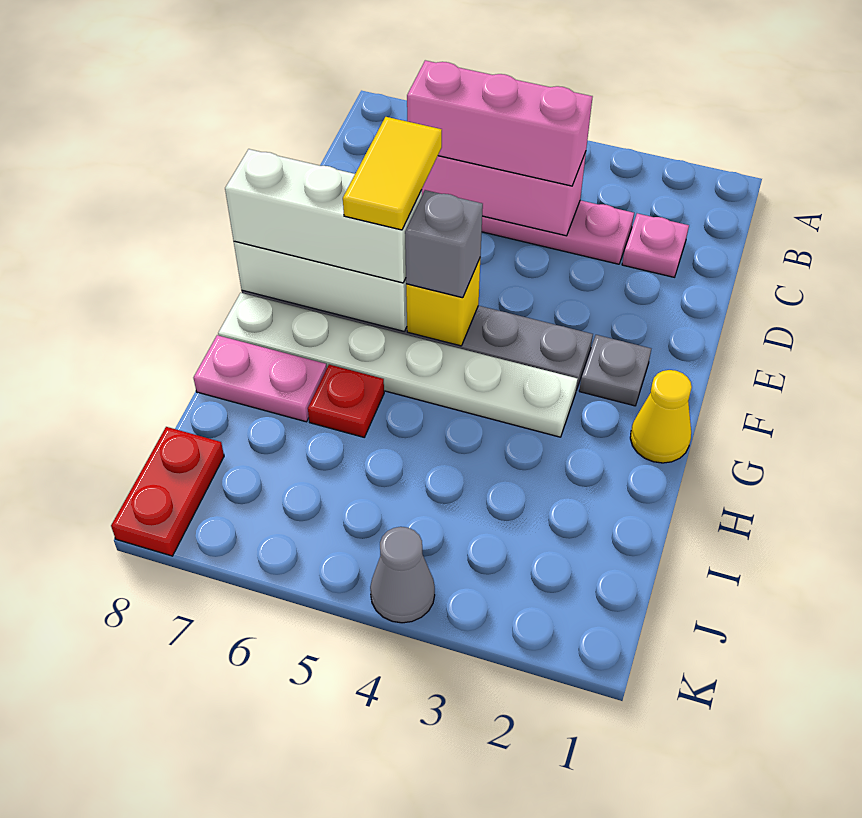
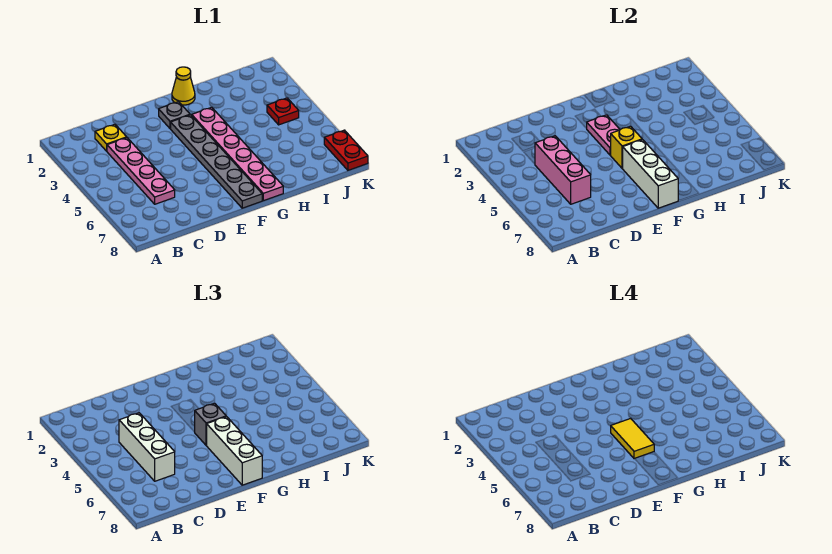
pink 1x1 plate [622,213,689,277] -> yellow 1x1 plate [95,124,127,151]
pink 1x3 brick [407,60,593,186] -> white 1x3 brick [119,413,175,481]
yellow 1x2 tile [343,117,442,230] -> yellow 1x2 tile turned to [611,418,654,459]
white 1x6 plate [218,293,578,437] -> pink 1x6 plate [192,107,283,201]
red 1x1 plate [308,365,384,437] -> red 1x1 plate moved to [267,98,299,125]
pink 1x2 plate [194,335,327,422] -> pink 1x2 plate moved to [587,115,620,155]
red 1x2 plate [111,427,224,556] -> red 1x2 plate turned to [324,130,368,170]
grey 1x1 cone [370,527,435,623] -> none

